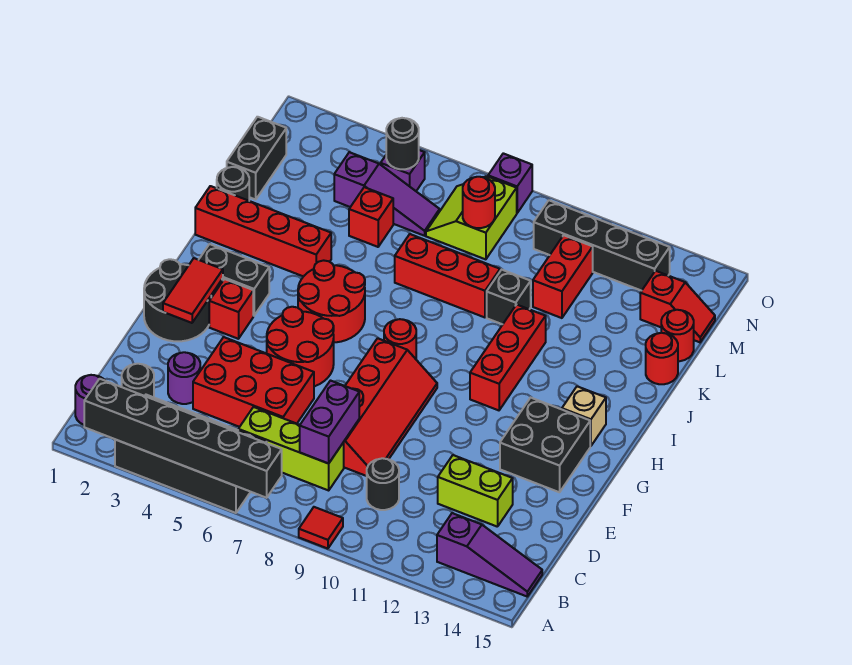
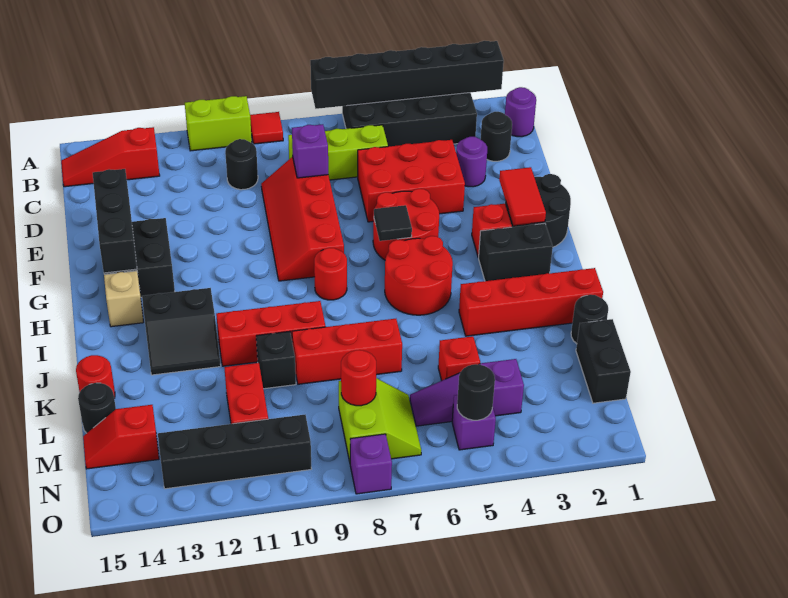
purple 1x3 slope [437,513,542,596] -> red 1x3 slope [61,127,160,187]
purple 1x2 brick [300,381,359,463] -> purple 1x1 brick [292,124,328,178]
lime 1x2 brick [438,455,513,527] -> lime 1x2 brick moved to [185,96,252,151]
none -> black 1x3 brick [93,169,137,273]
none -> black 1x1 tile [374,205,412,241]
red 1x3 brick [470,305,546,410] -> red 1x3 brick turned to [216,301,325,366]
none -> black 2x2 slope [142,288,221,375]
red 1x1 round brick [661,310,694,361] -> black 1x1 round brick [78,383,116,433]

